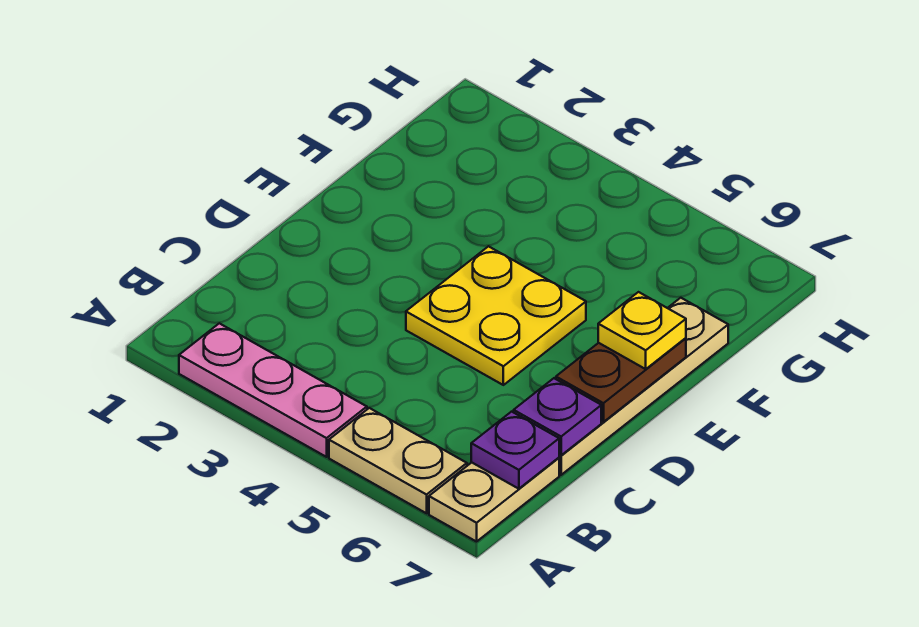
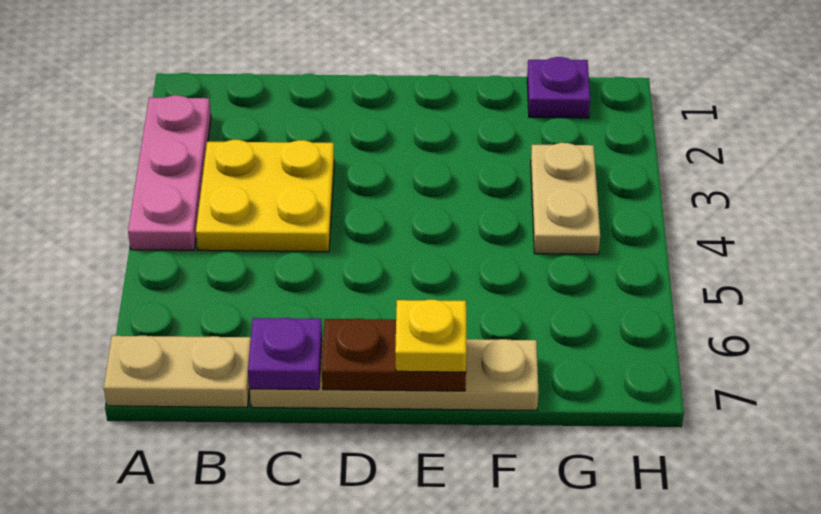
tan 1x2 plate [329,408,467,513] -> tan 1x2 plate moved to [531,143,600,254]
purple 1x1 plate [471,412,559,489] -> purple 1x1 plate moved to [527,57,590,118]
yellow 2x2 plate [406,246,586,385] -> yellow 2x2 plate moved to [196,140,334,252]

